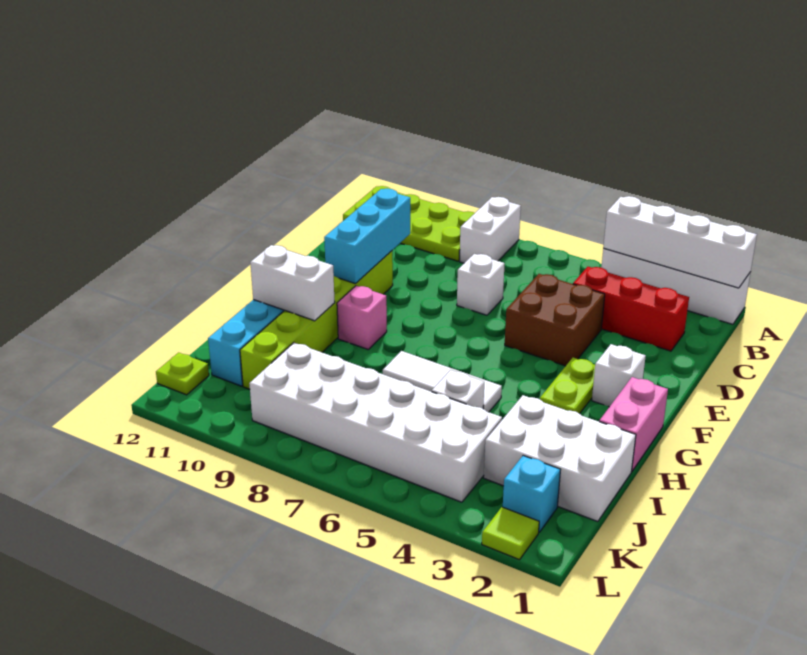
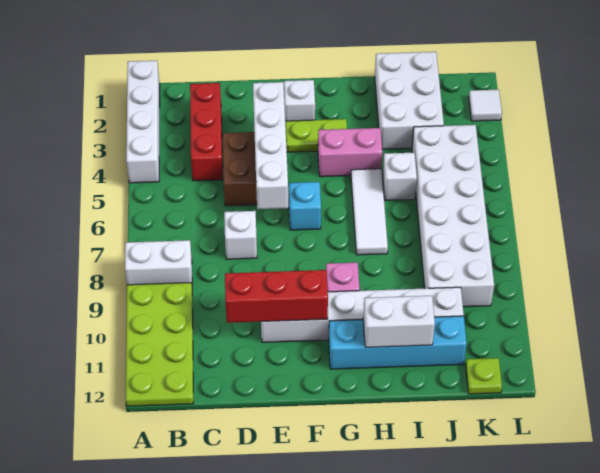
white 1x4 brick [603,196,757,288] -> white 1x4 brick moved to [253,82,288,209]
cyan 1x3 brick [324,189,410,284] -> red 1x3 brick [225,270,328,323]
lime 1x6 brick [240,251,393,389] -> white 1x6 brick [261,287,464,342]
pink 1x2 brick [599,377,668,471] -> pink 1x2 brick moved to [318,128,382,177]
white 1x2 brick [250,245,335,321] -> white 1x2 brick turned to [363,296,435,347]
cyan 1x1 brick [503,456,560,532] -> cyan 1x1 brick moved to [289,182,321,230]
lime 1x1 tile [482,507,539,560] -> white 1x1 tile [469,90,502,121]

